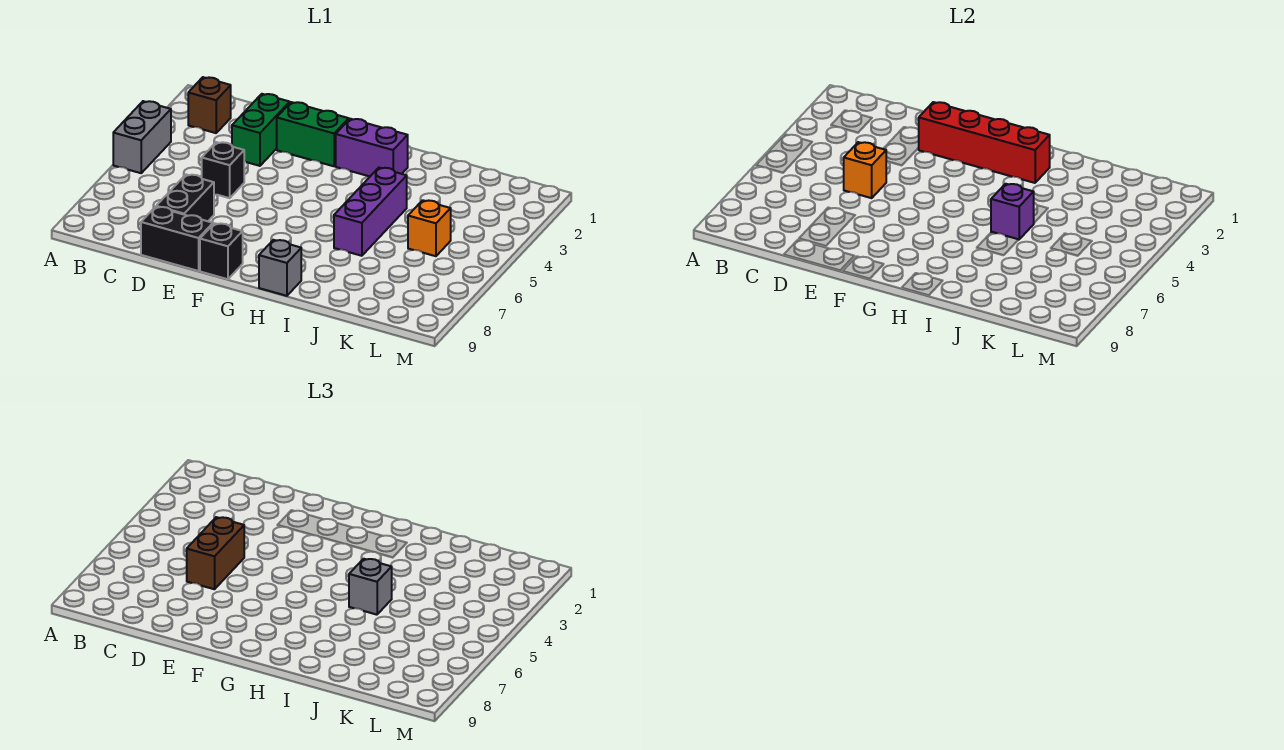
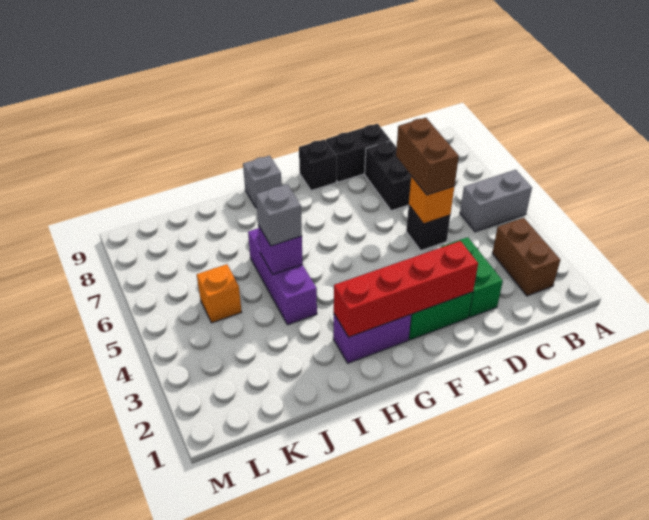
grey 1x2 brick [113,101,171,173] -> grey 1x2 brick turned to [460,170,532,232]
brown 1x1 brick [188,77,231,133] -> brown 1x2 brick [492,218,560,296]

